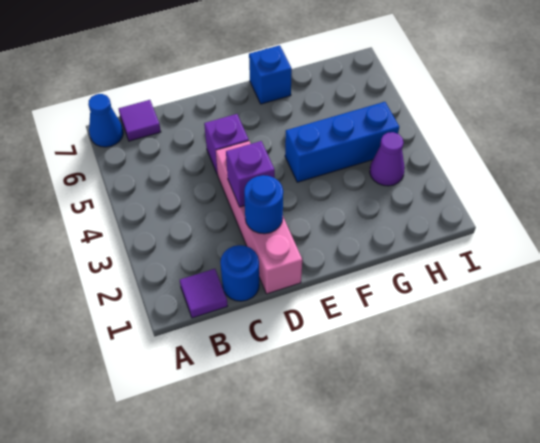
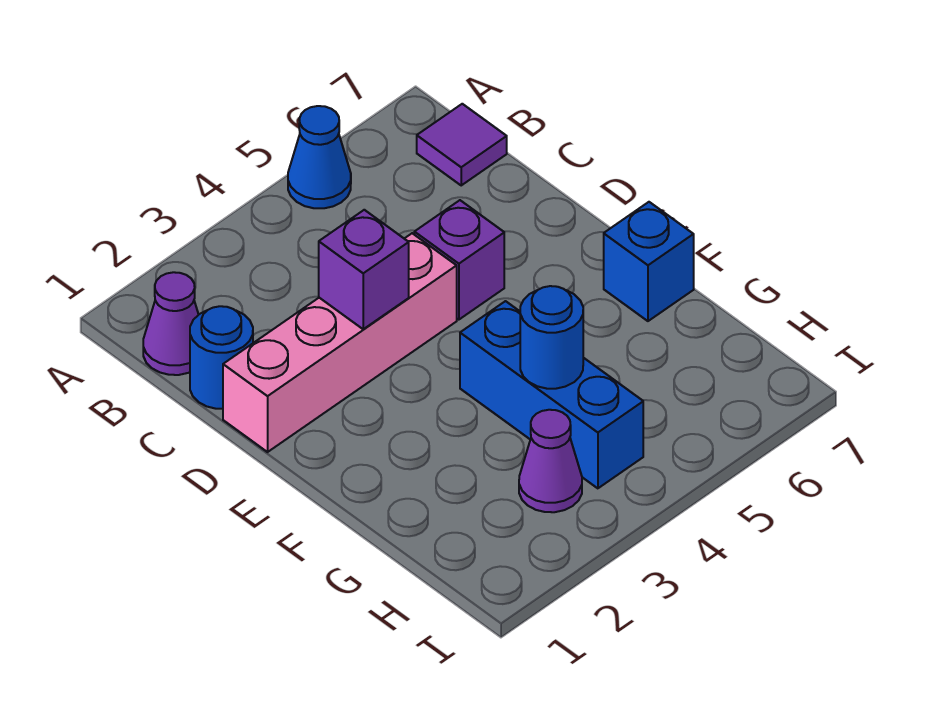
blue 1x1 cone [88,94,123,147] -> blue 1x1 cone moved to [288,106,351,208]
purple 1x1 tile [180,269,228,318] -> purple 1x1 cone [143,272,199,375]
blue 1x1 round brick [244,175,283,234] -> blue 1x1 round brick moved to [520,286,583,389]

